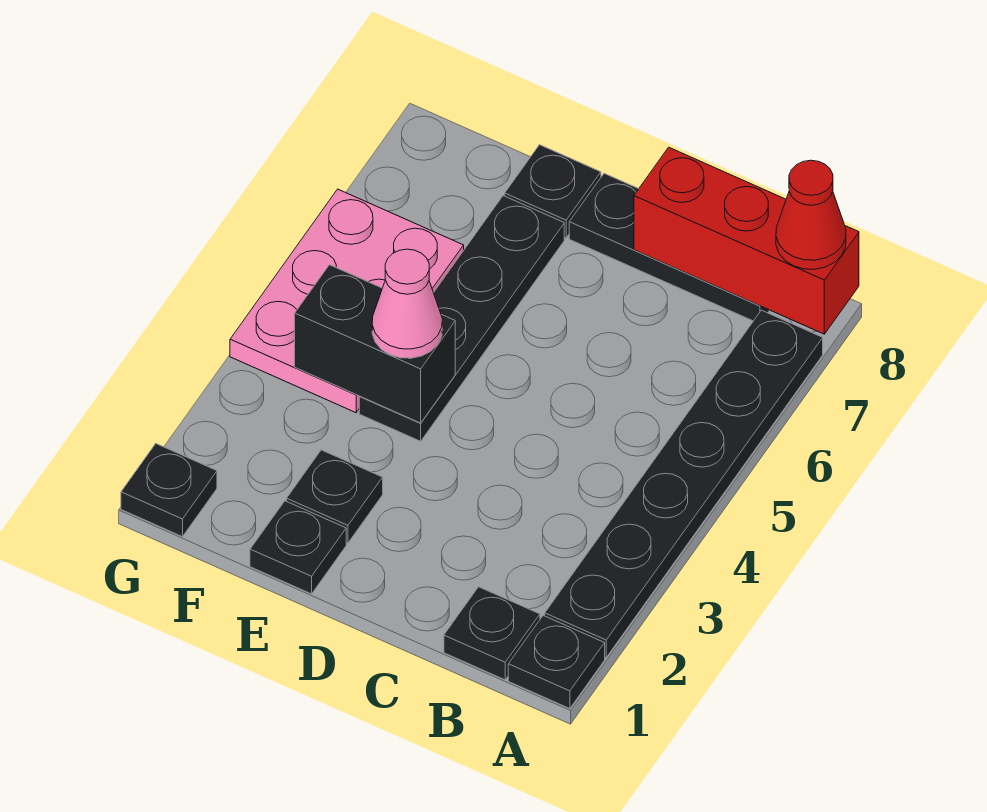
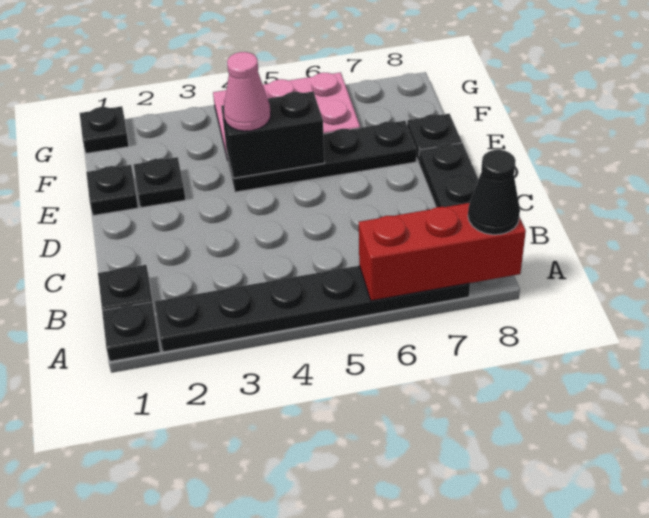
red 1x3 brick [634,147,859,334] -> red 1x3 brick turned to [359,203,526,301]
red 1x1 cone [776,160,846,269] -> black 1x1 cone [468,150,520,235]
black 1x2 brick [295,265,455,423] -> black 1x2 brick turned to [221,91,325,178]

